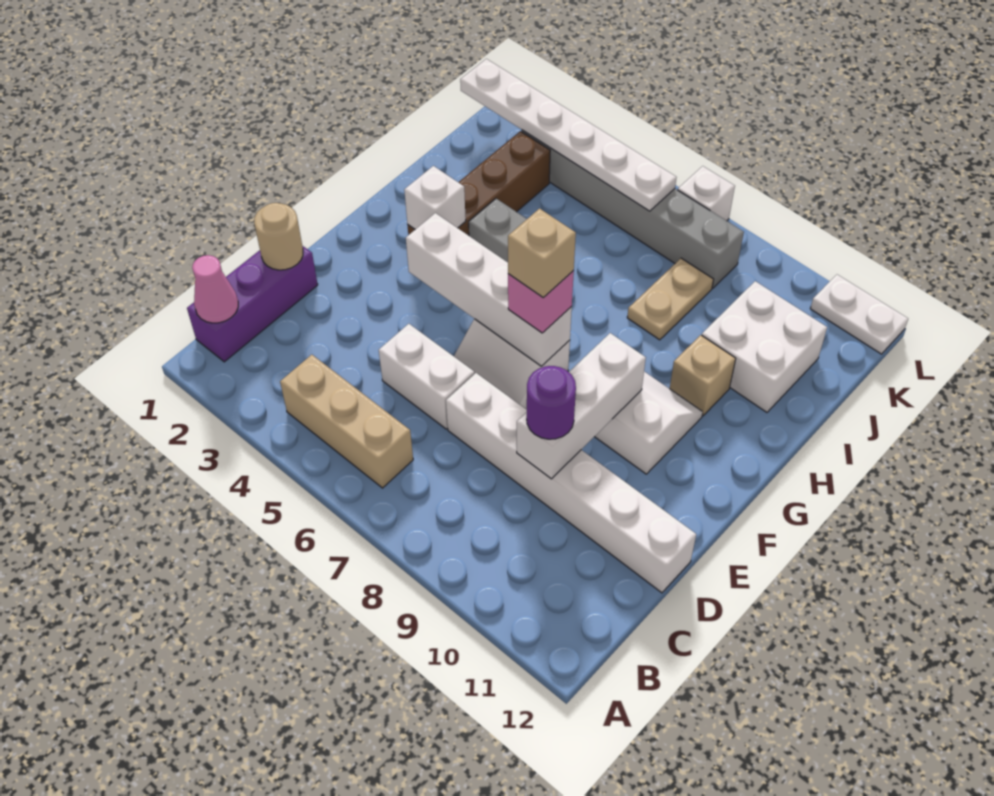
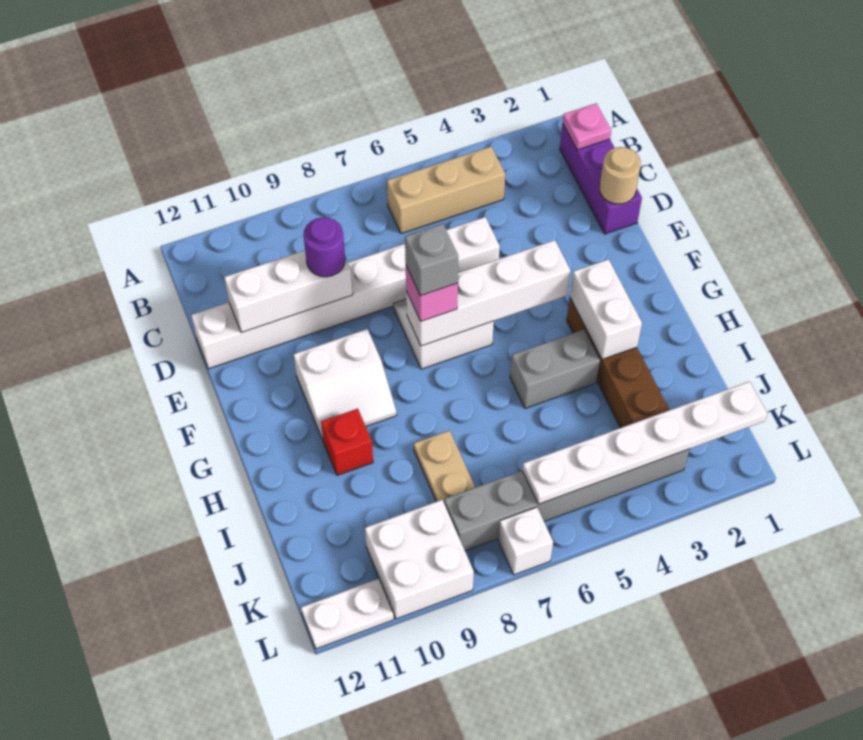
pink 1x1 cone [192,255,238,323] -> pink 1x1 plate [563,103,611,150]
white 1x3 brick [517,333,646,479] -> white 1x3 brick turned to [224,250,353,333]
tan 1x1 brick [508,209,576,298] -> grey 1x1 brick [405,224,458,296]
white 1x1 brick [404,166,466,229] -> white 1x2 brick [570,259,642,359]
tan 1x1 brick [670,335,736,416] -> red 1x1 brick [321,409,373,475]
white 2x2 brick [702,281,827,412] -> white 2x2 brick moved to [365,500,474,619]

